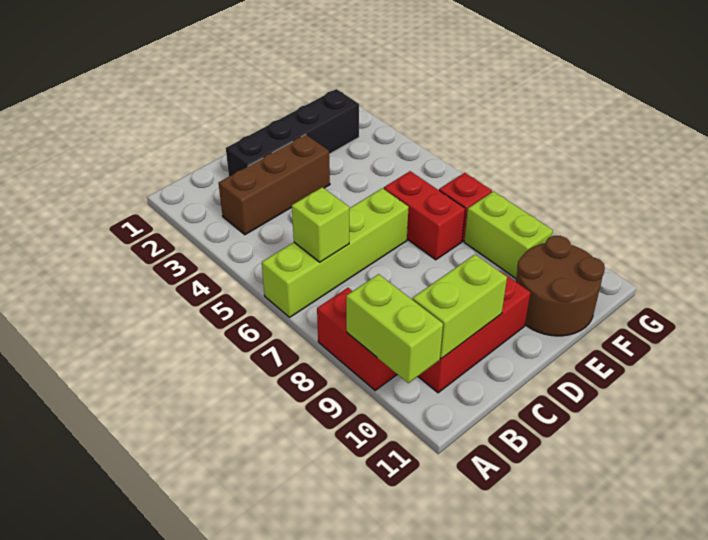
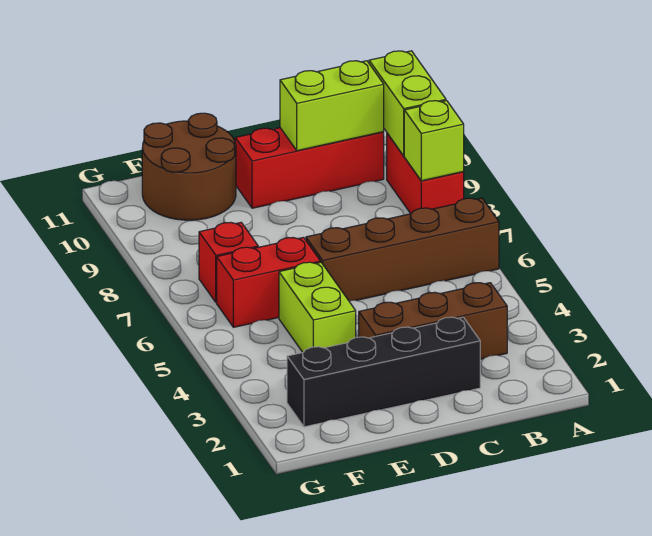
lime 1x4 brick [262,188,409,317] -> brown 1x4 brick [306,198,499,301]
lime 1x1 brick [292,187,349,262] -> lime 1x1 brick moved to [404,101,464,181]
red 1x2 brick [384,171,465,260] -> red 1x2 brick turned to [217,237,320,327]
lime 1x2 brick [464,192,553,278] -> lime 1x2 brick moved to [279,262,356,352]

